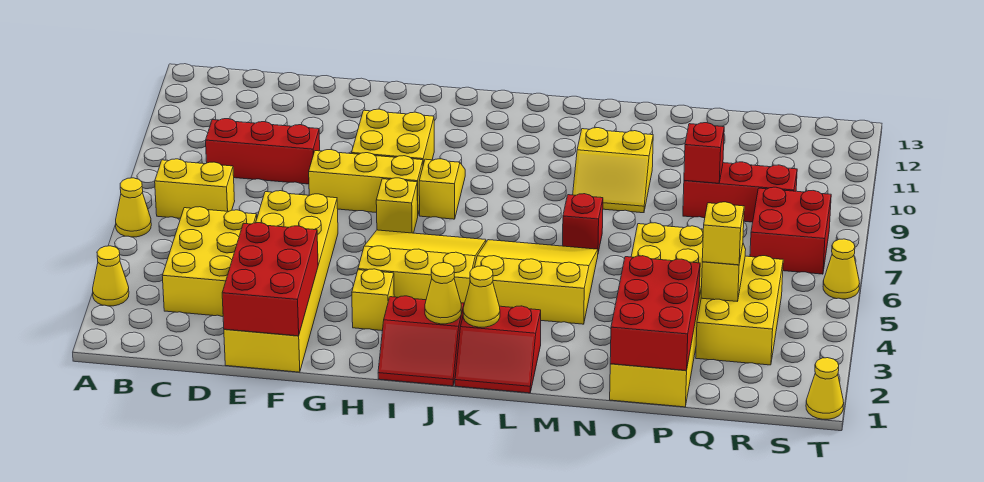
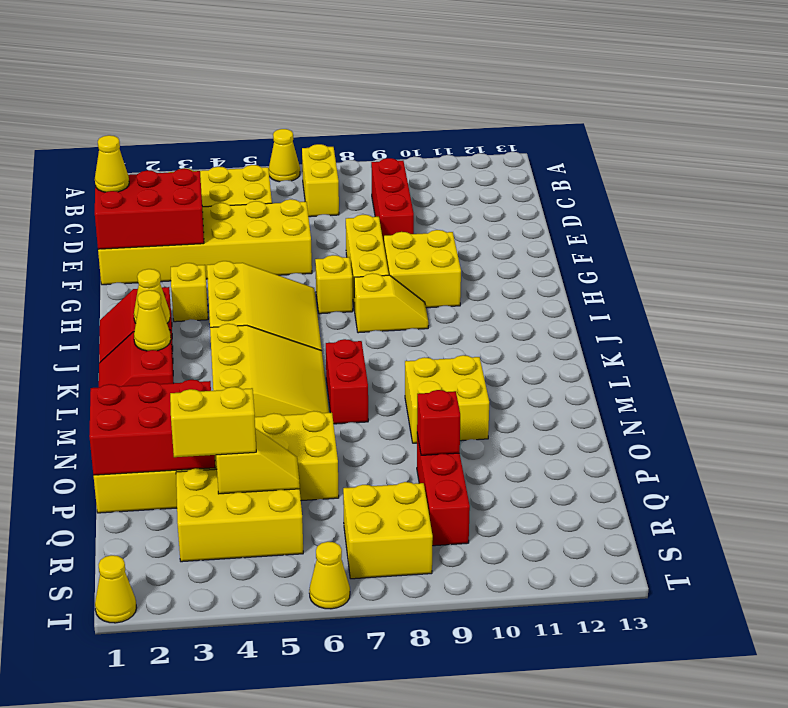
yellow 1x1 cone [93,246,129,306] -> yellow 1x1 cone moved to [95,135,129,192]
red 1x1 brick [563,194,603,252] -> red 1x2 brick [326,339,368,424]
yellow 2x2 slope [573,128,653,213] -> yellow 2x2 brick [405,355,489,443]
yellow 1x1 brick [702,202,744,265] -> yellow 1x2 brick [170,387,256,457]
red 2x2 brick [750,187,831,274] -> yellow 2x2 brick [343,482,433,579]

